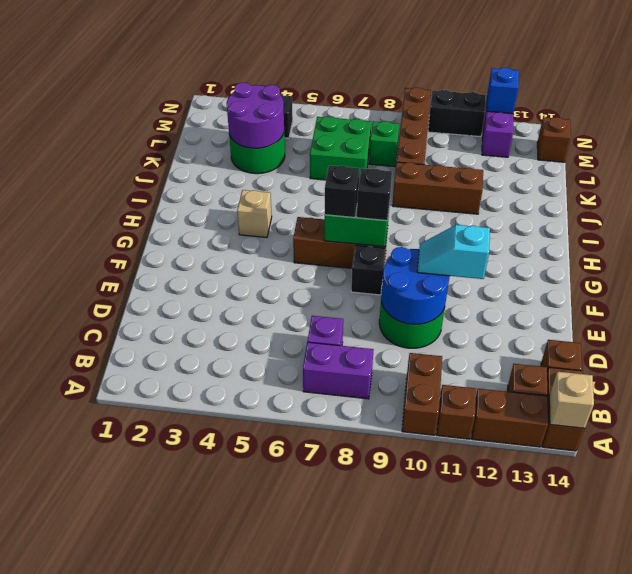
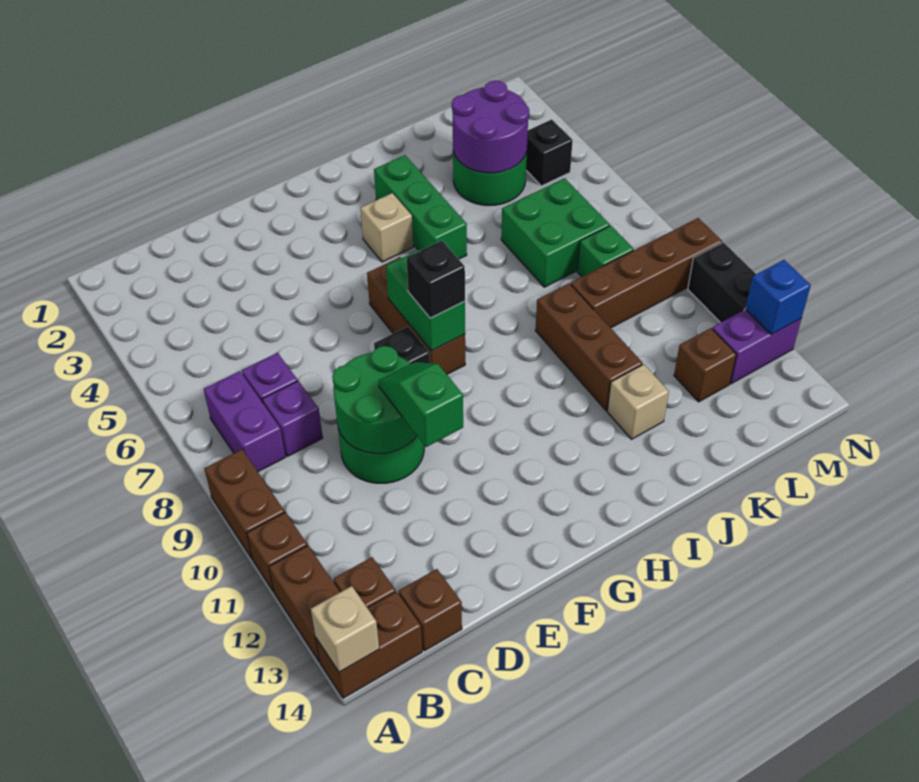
brown 1x2 brick [402,353,442,435] -> brown 1x2 brick turned to [204,449,285,559]
none -> purple 1x1 brick [262,381,323,456]
blue 2x2 round brick [381,247,450,324] -> green 2x2 round brick [332,346,417,454]
cyan 1x2 slope [417,225,490,279] -> green 1x2 slope [379,362,463,447]
black 1x1 brick [325,166,359,218] -> none
none -> green 1x3 brick [374,155,467,259]
none -> tan 1x1 brick [607,364,669,439]
brown 1x1 brick [537,117,571,162] -> brown 1x1 brick moved to [674,328,736,402]

